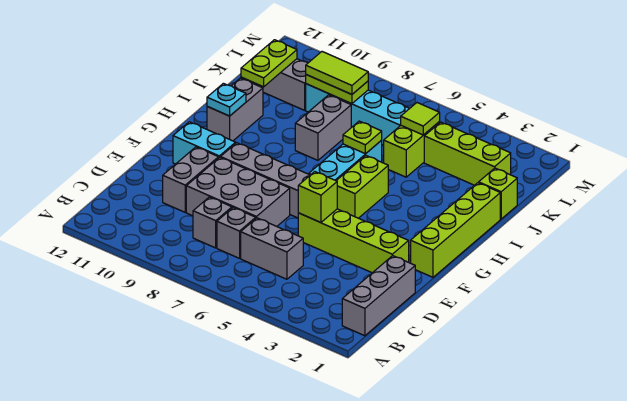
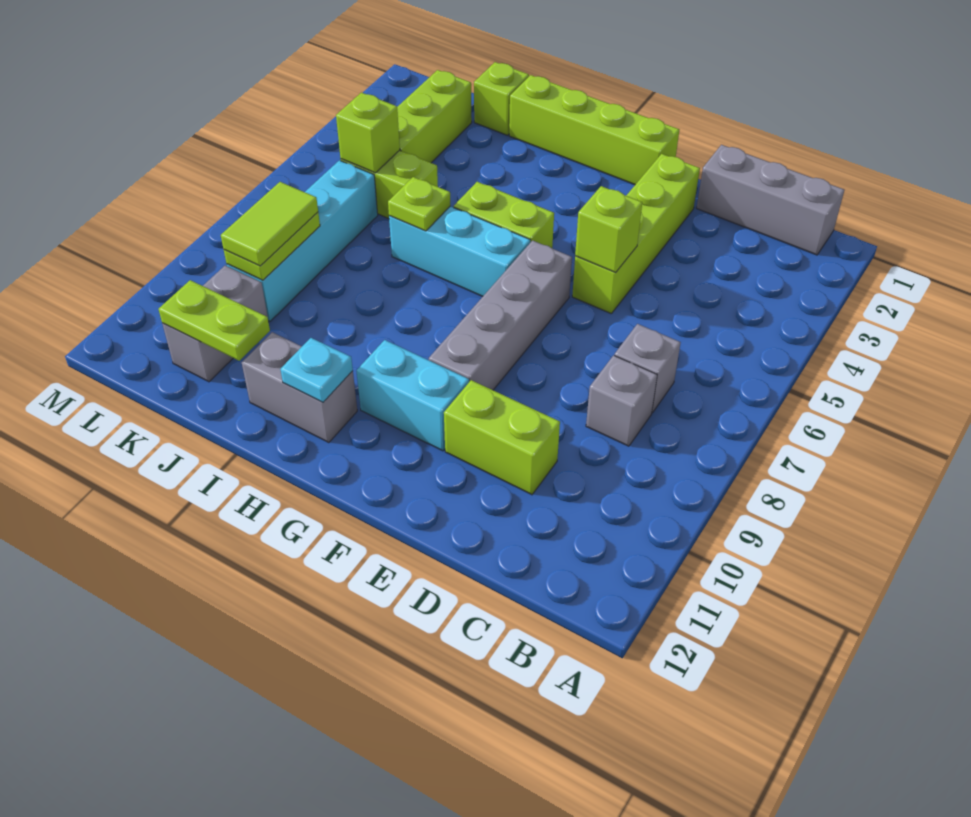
grey 1x2 brick [241,218,303,279] -> none
grey 2x3 brick [186,157,290,226] -> none
grey 1x2 brick [163,147,219,212] -> lime 1x2 brick [444,380,560,495]
cyan 1x2 brick [173,122,236,164] -> cyan 1x2 brick turned to [356,340,469,451]
grey 1x2 brick [295,95,351,160] -> none
lime 1x1 tile [401,103,440,135] -> lime 1x1 brick [336,93,400,173]

